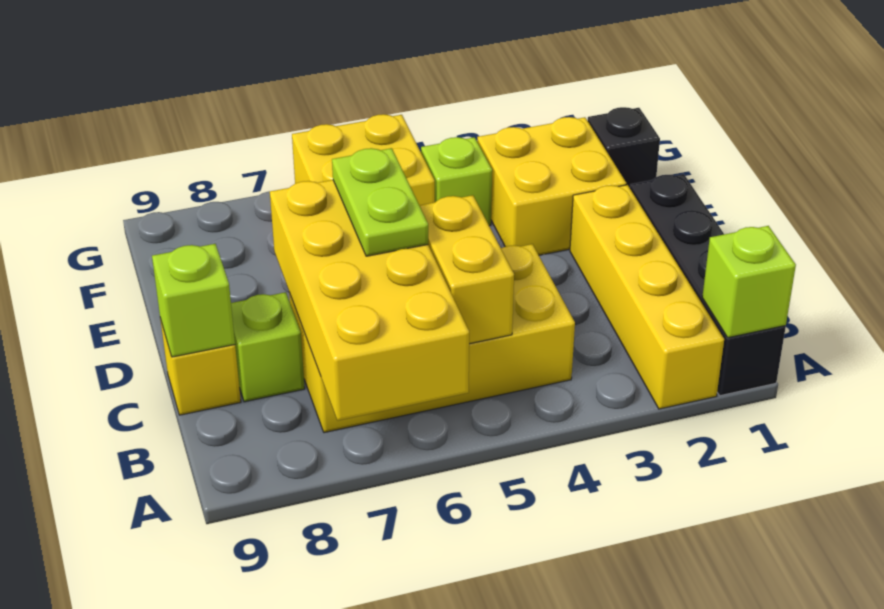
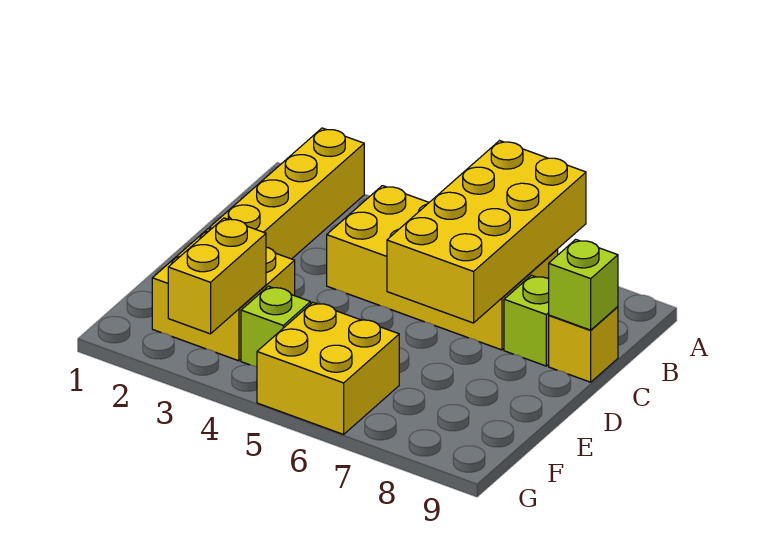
black 1x4 brick [630,174,786,396] -> none
lime 1x1 brick [702,226,796,338] -> none
yellow 1x2 brick [420,195,514,344] -> yellow 1x2 brick moved to [168,218,266,334]
lime 1x2 plate [332,148,428,256] -> none
black 1x1 brick [588,107,660,188] -> none

